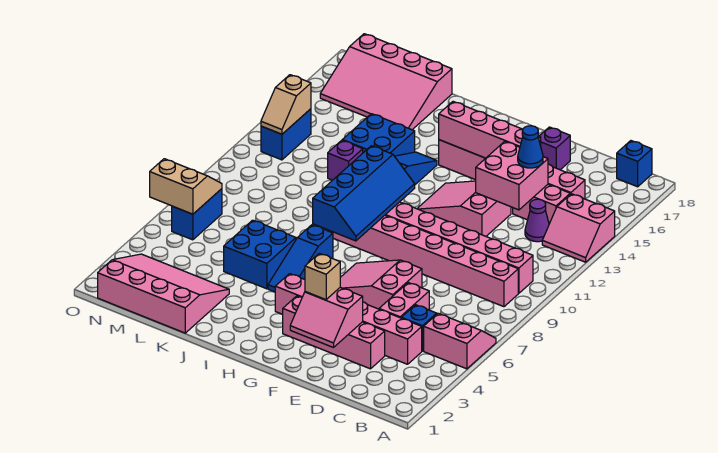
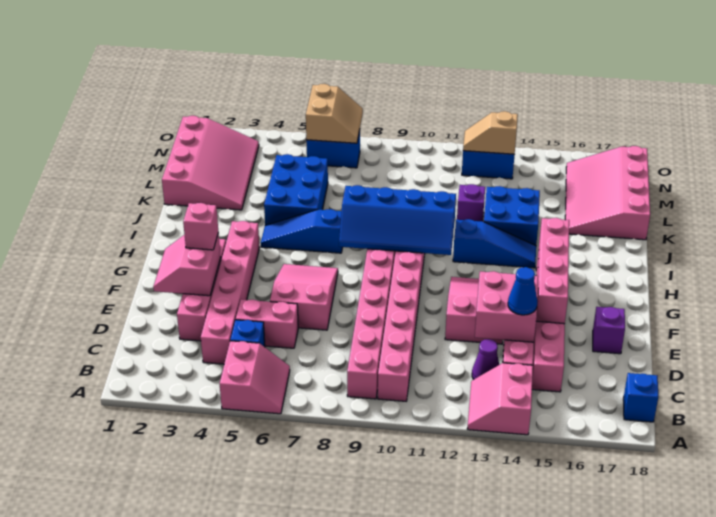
tan 1x1 brick [305,253,340,300] -> pink 1x1 brick [183,203,218,250]
blue 2x2 brick [224,220,296,289] -> blue 2x3 brick [264,154,328,226]

